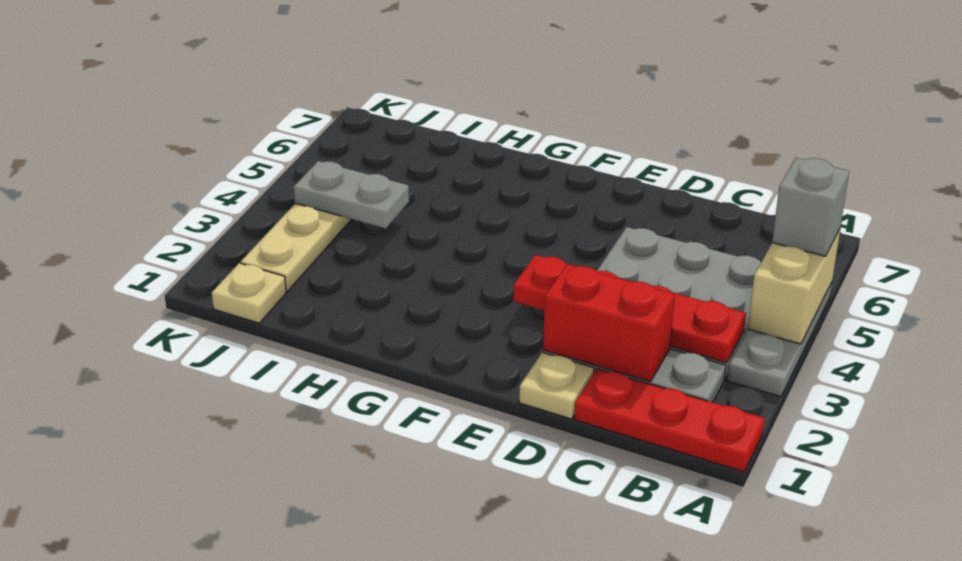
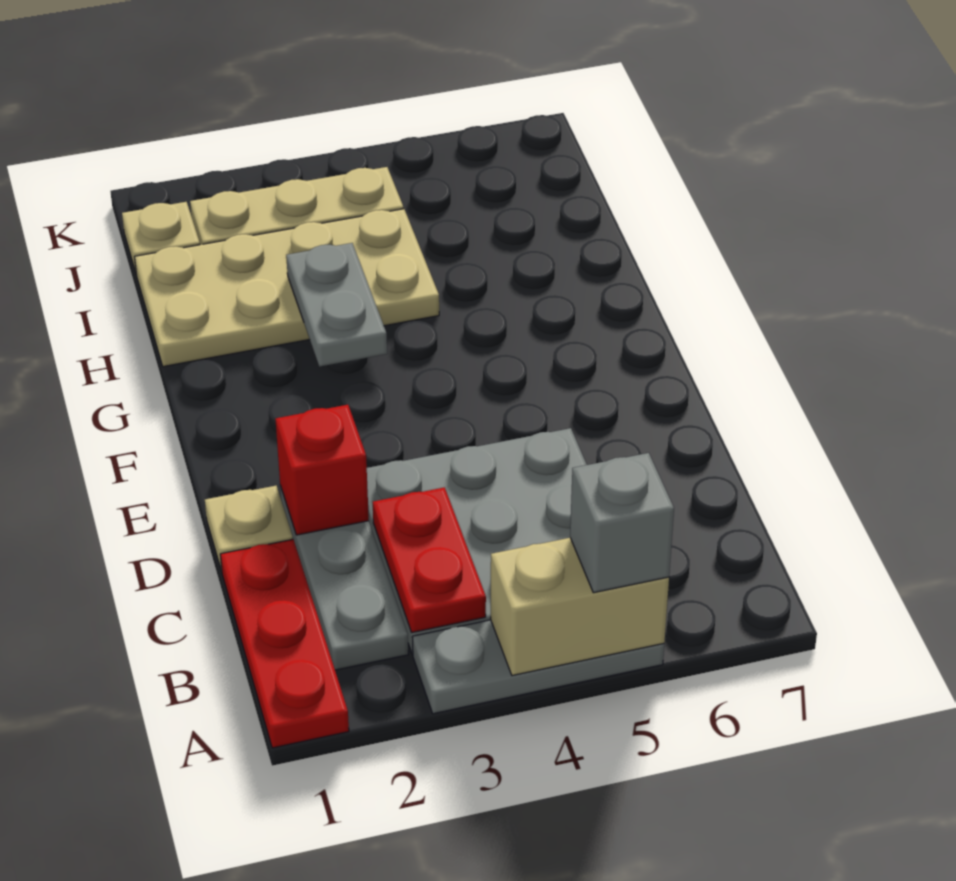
red 1x4 plate [514,255,746,363] -> red 1x2 plate [373,487,486,633]
red 1x2 brick [543,264,675,382] -> red 1x1 brick [275,405,369,535]
none -> tan 2x4 plate [135,209,439,367]
grey 1x2 plate [294,161,409,229] -> grey 1x2 plate moved to [286,243,387,367]

